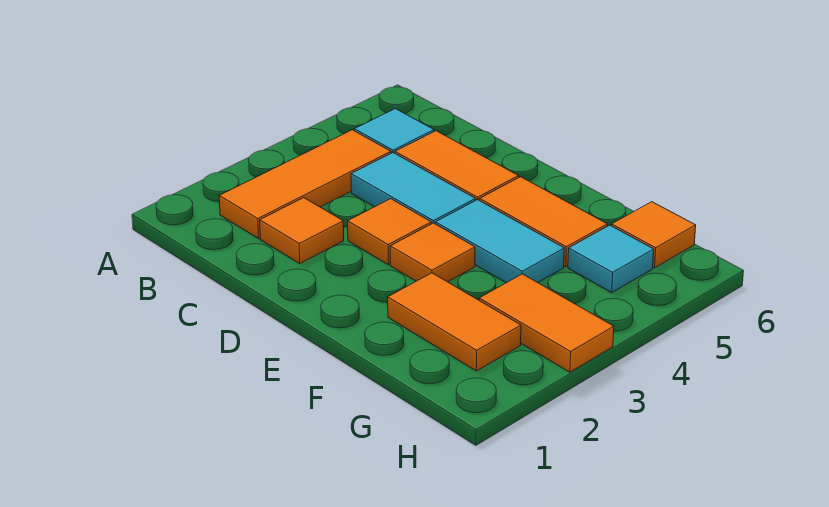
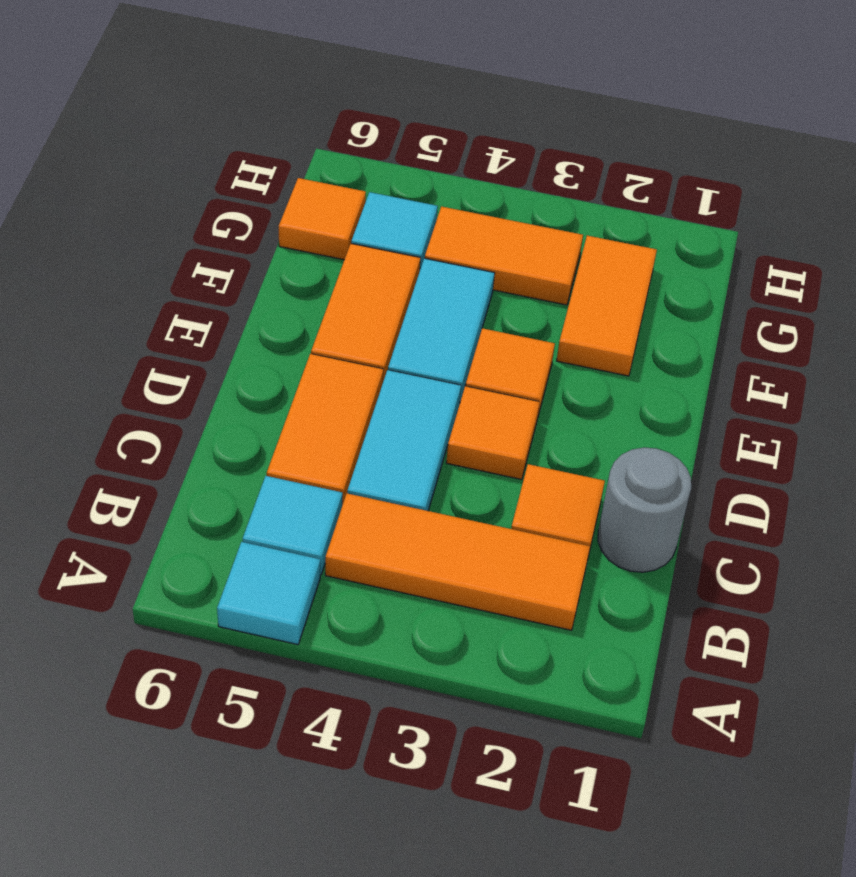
none -> cyan 1x1 tile [217,542,320,645]
none -> grey 1x1 round brick [598,447,691,572]
orange 1x2 tile [479,274,614,372] -> orange 1x2 tile turned to [425,206,583,305]

